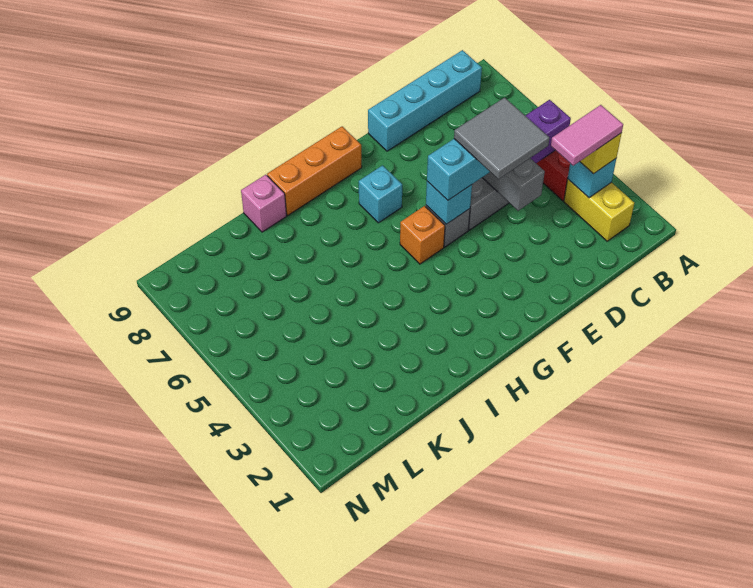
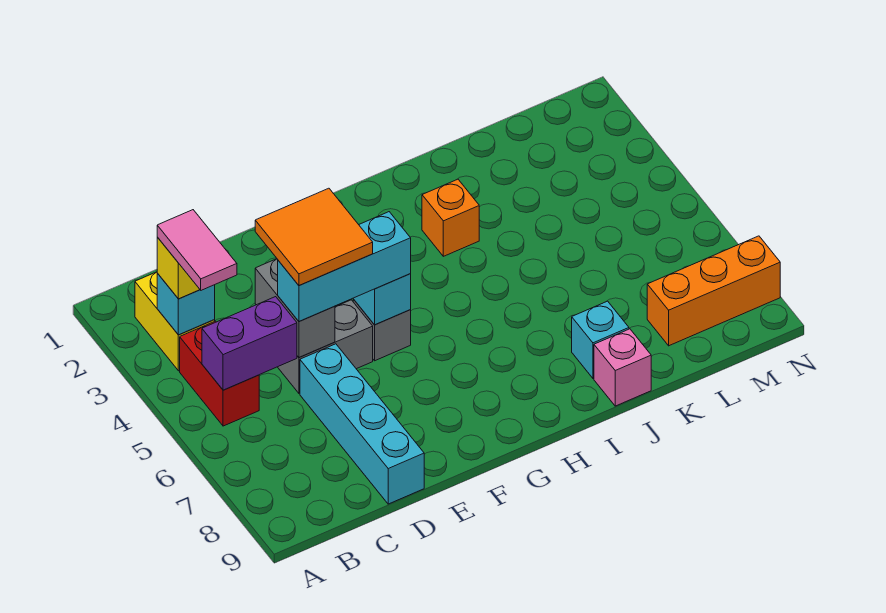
pink 1x2 tile [551,105,623,166] -> pink 1x2 tile turned to [157,210,237,290]
cyan 1x4 brick [368,50,482,151] -> cyan 1x4 brick turned to [300,344,424,504]
grey 2x2 tile [454,98,549,179] -> orange 2x2 tile [255,188,373,286]
orange 1x1 brick [400,206,445,264] -> orange 1x1 brick moved to [422,179,479,256]
cyan 1x1 brick [359,165,402,223] -> cyan 1x1 brick moved to [572,301,629,378]
orange 1x3 brick [267,126,362,215] -> orange 1x3 brick moved to [647,236,780,346]

